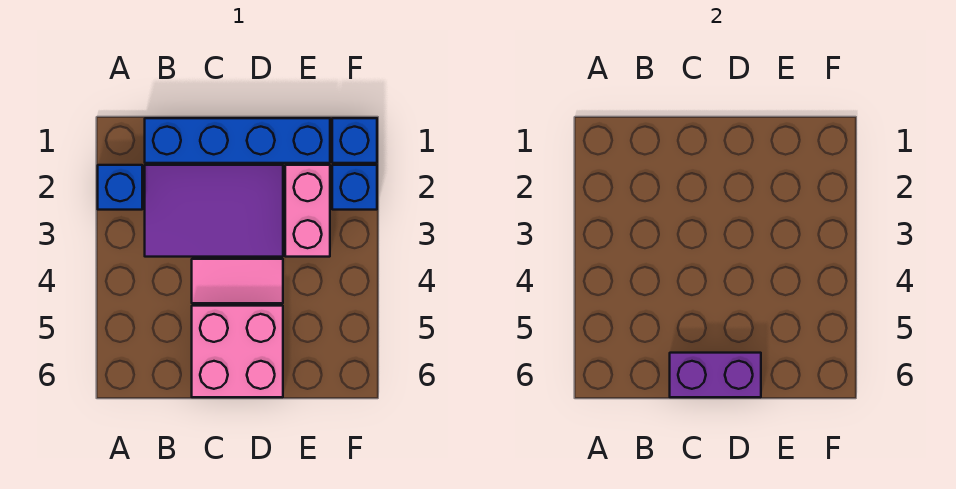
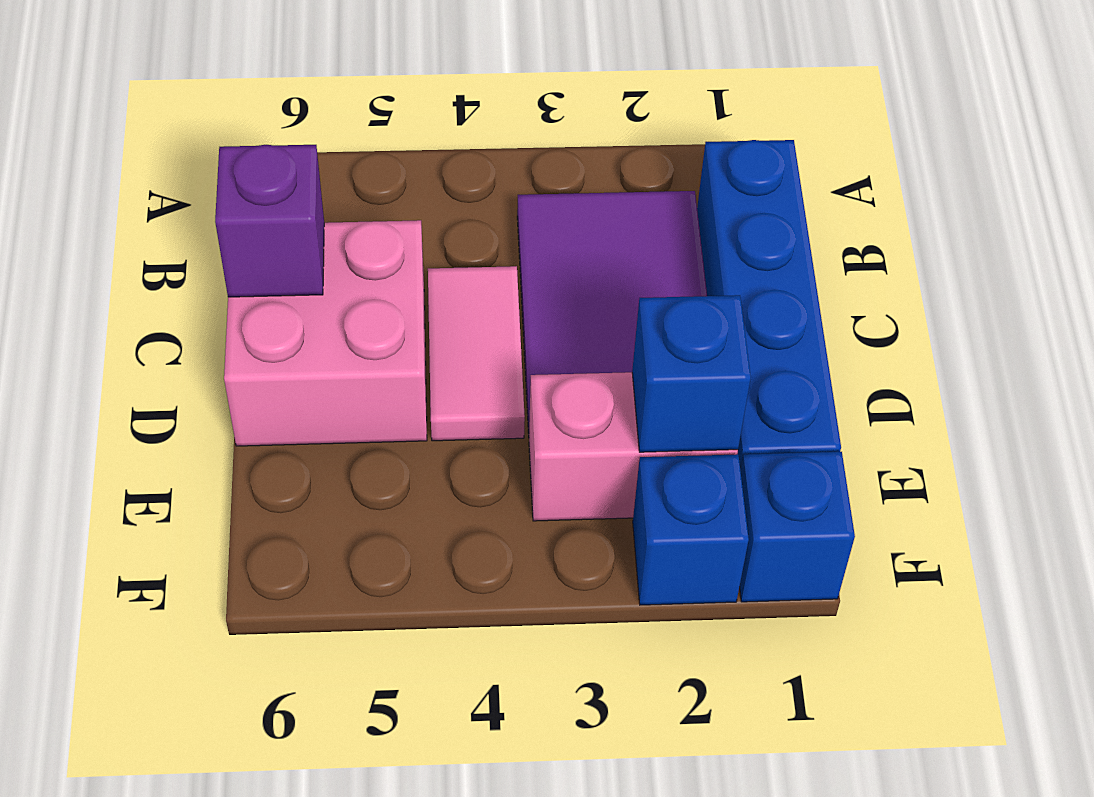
blue 1x1 brick [98,165,142,210] -> blue 1x1 brick moved to [632,295,751,452]
purple 1x2 brick [670,353,761,397] -> purple 1x1 brick [215,145,324,297]

